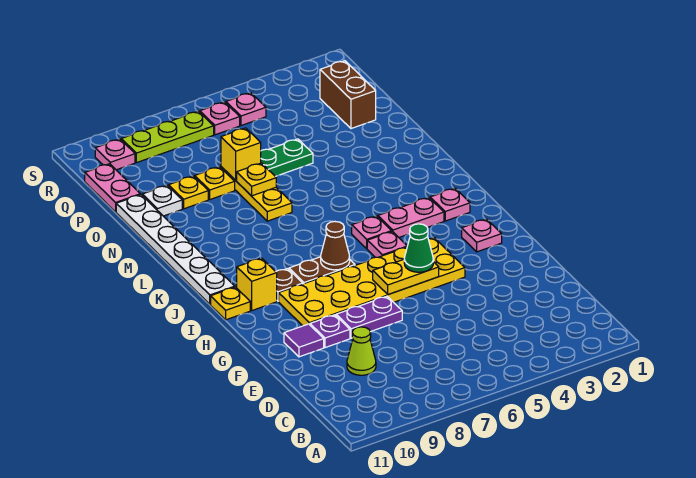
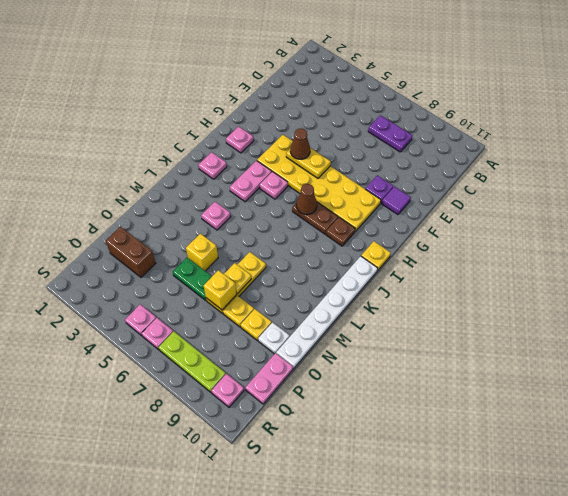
lime 1x1 cone [347,327,376,375] -> none
purple 1x2 plate [336,296,402,338] -> purple 1x2 plate moved to [368,115,412,152]
green 1x1 cone [404,224,433,272] -> brown 1x1 cone [290,128,310,159]
yellow 1x1 brick [237,258,277,310] -> yellow 1x1 brick moved to [186,234,218,271]
pink 1x2 plate [378,198,444,237] -> pink 1x2 plate turned to [230,161,272,202]
pink 1x1 plate [352,216,392,249] -> pink 1x1 plate moved to [201,202,231,230]
brown 1x2 brick [320,61,376,129] -> brown 1x2 brick turned to [106,227,156,277]

